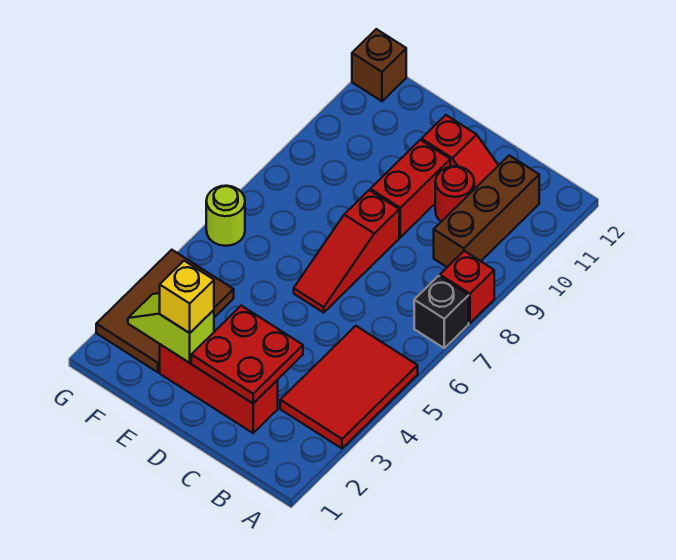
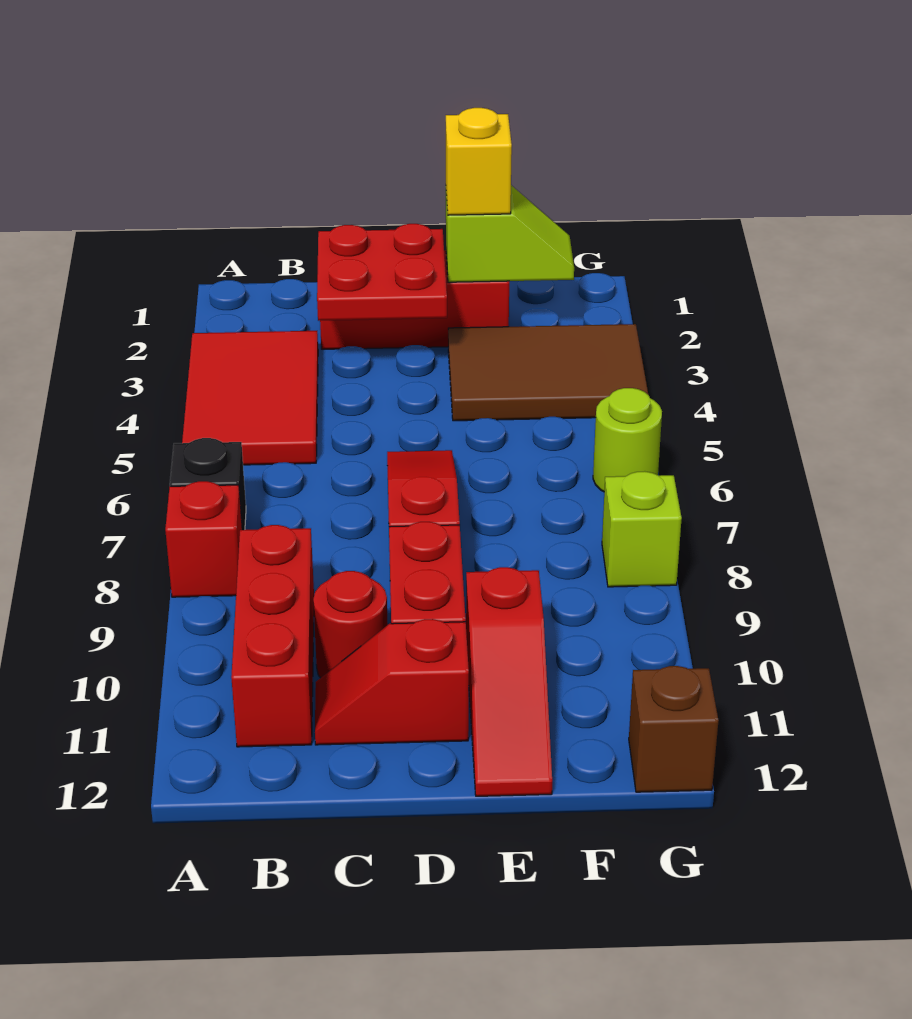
brown 1x3 brick [434,155,539,267] -> red 1x3 brick [231,525,314,747]
none -> red 1x3 slope [466,567,552,796]
brown 2x3 tile [96,250,234,372] -> brown 2x3 tile turned to [448,324,648,421]
none -> lime 1x1 brick [602,471,682,587]

